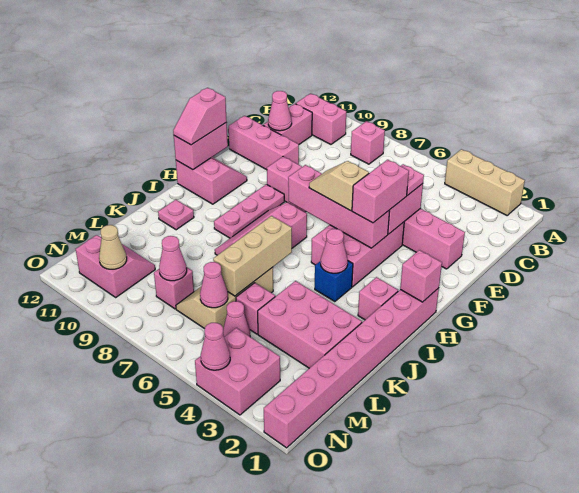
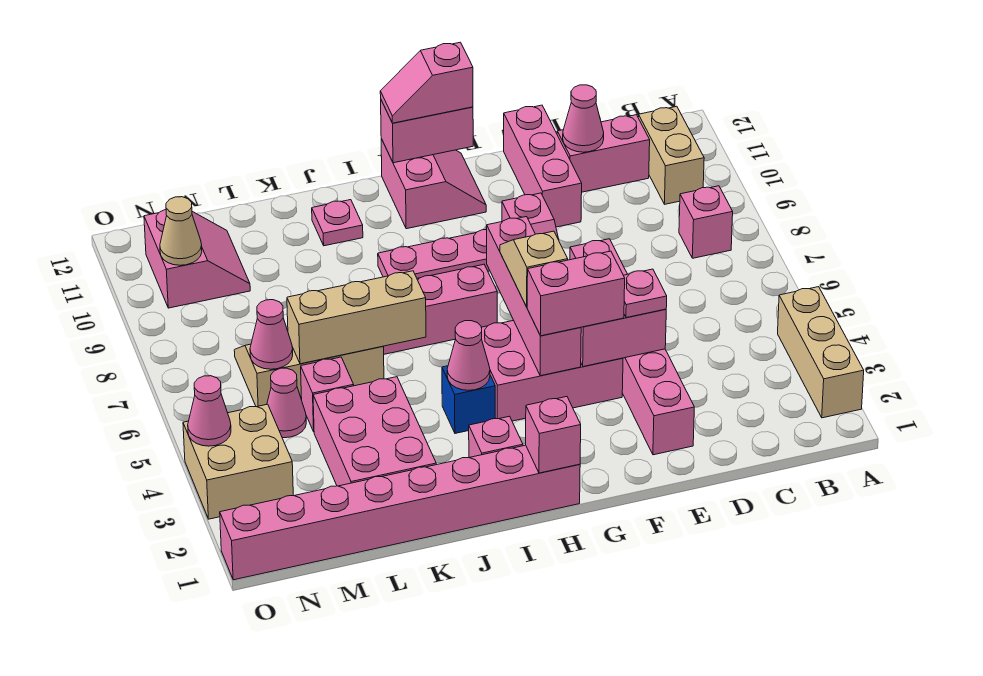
pink 1x2 brick [296,93,346,144] -> tan 1x2 brick [638,106,704,204]
pink 1x1 brick [154,267,194,309] -> none
pink 1x1 cone [159,236,187,281] -> none
pink 2x2 brick [195,328,280,415] -> tan 2x2 brick [183,404,293,519]

